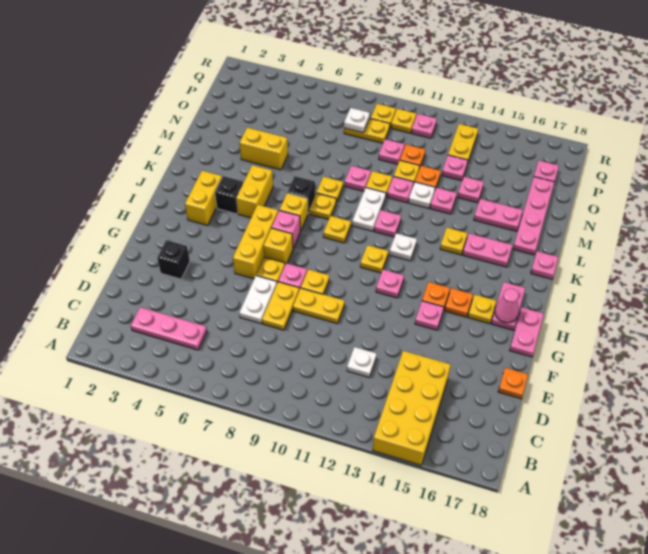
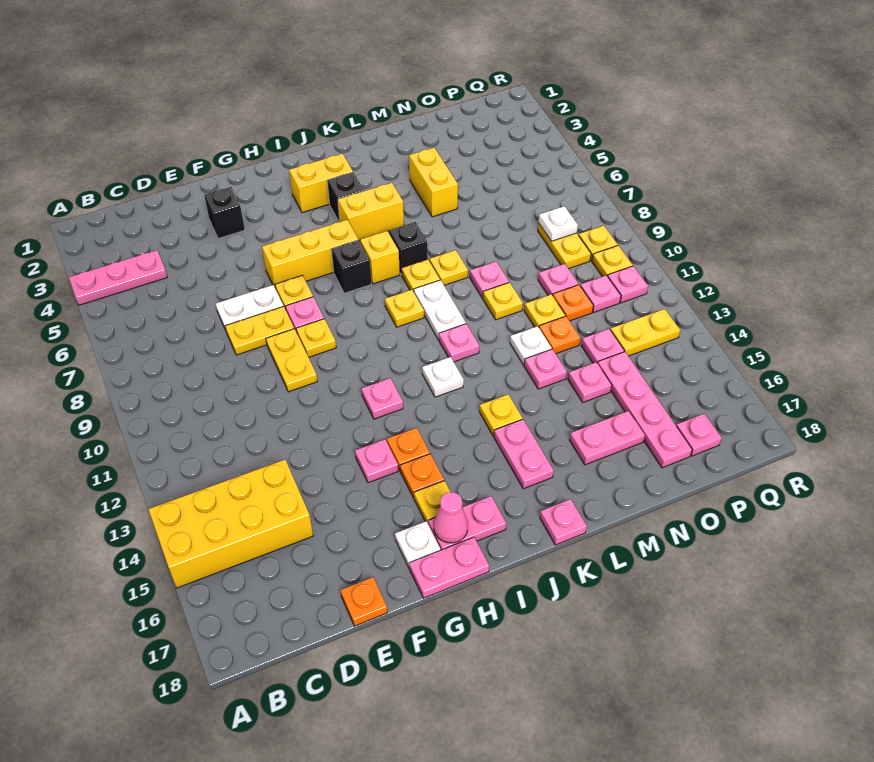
pink 1x3 plate [131,307,207,350] -> pink 1x3 plate turned to [69,250,167,305]
white 1x1 plate [347,347,377,377] -> white 1x1 plate moved to [395,521,441,567]
yellow 1x1 brick [264,228,293,264] -> none
pink 1x1 brick [272,210,300,248] -> black 1x1 brick [331,240,371,293]
yellow 1x1 plate [360,245,388,273] -> none
white 1x2 plate [352,188,386,231] -> white 1x2 plate turned to [414,280,466,340]
pink 1x4 plate [513,177,554,255] -> pink 1x4 plate turned to [598,352,692,468]
pink 1x1 plate [387,177,414,203] -> pink 1x1 plate moved to [580,275,621,312]
pink 1x2 plate [474,199,523,231] -> pink 1x2 plate turned to [570,411,645,465]

